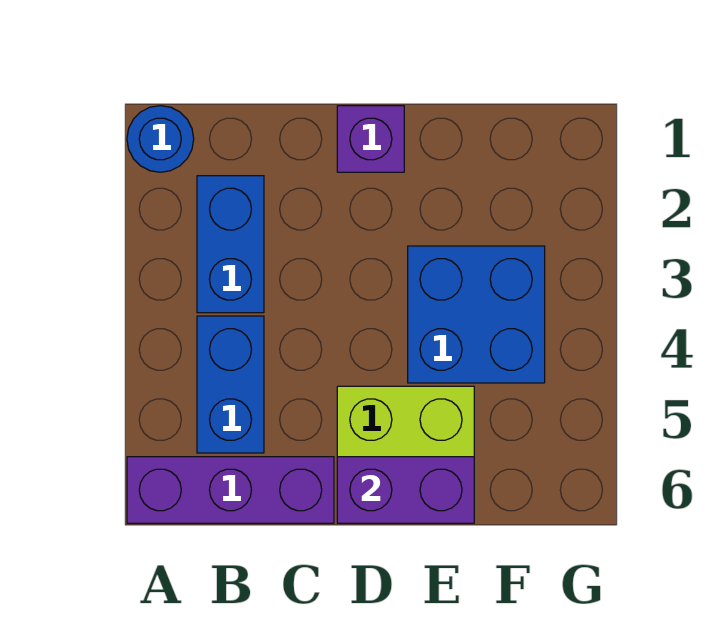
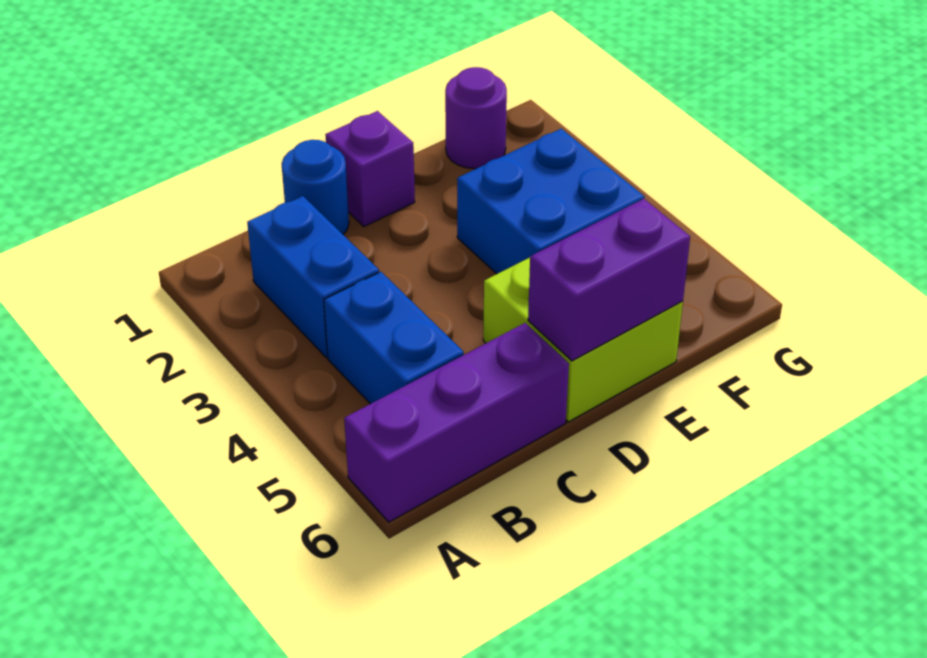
blue 1x1 round brick [127,106,194,172] -> blue 1x1 round brick moved to [282,140,349,234]
none -> purple 1x1 round brick [445,67,507,169]

